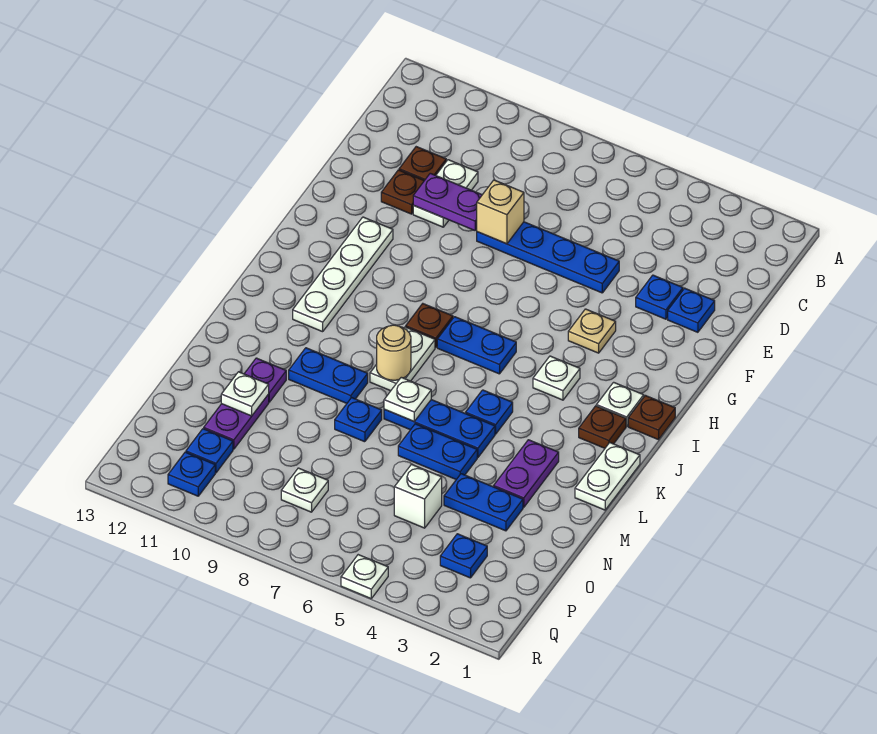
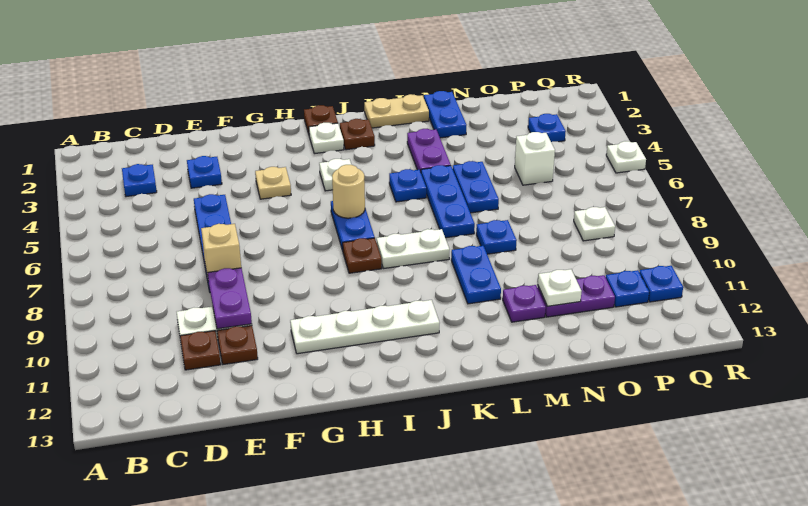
blue 1x1 plate [668,288,715,332] -> blue 1x1 plate moved to [122,164,157,197]
white 1x2 plate [575,443,640,510] -> tan 1x2 plate [364,94,429,128]
tan 1x1 round brick [377,325,411,380] -> tan 1x1 round brick moved to [332,164,365,218]
purple 1x2 plate [494,440,559,507] -> purple 1x2 plate turned to [407,129,451,172]
white 1x1 plate [384,377,431,421] -> none
blue 1x2 plate [444,474,523,531] -> blue 1x2 plate moved to [424,91,466,138]

